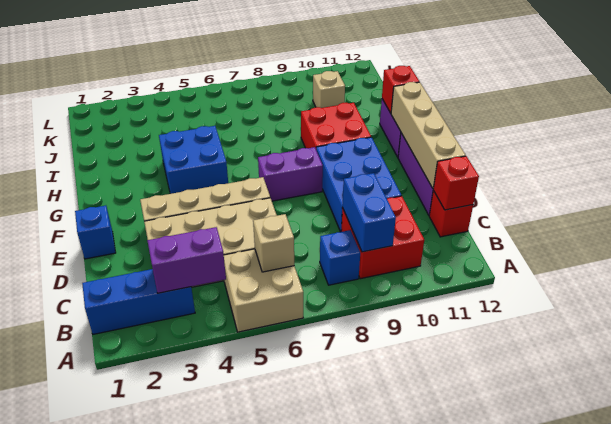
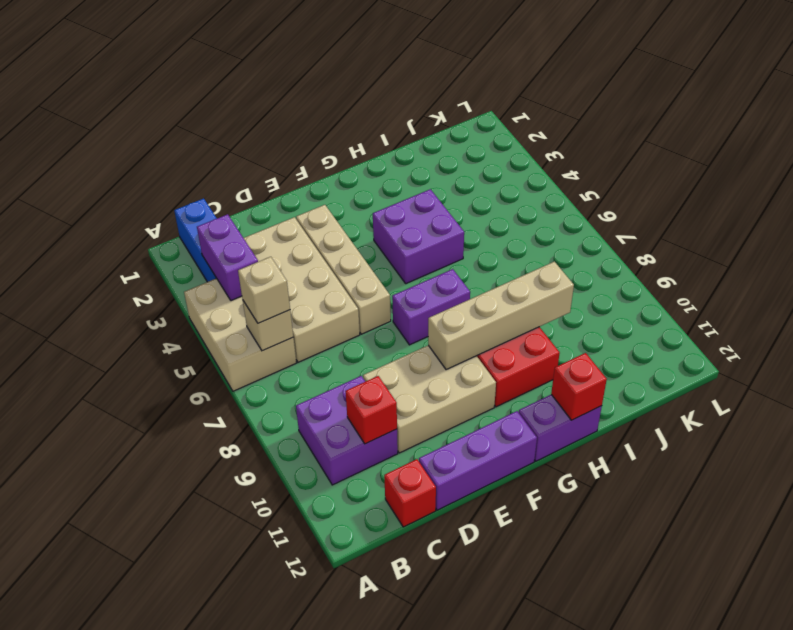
tan 2x2 brick [224,249,303,332] -> tan 2x3 brick [184,278,296,391]
blue 1x1 brick [320,230,360,285] -> none
red 2x2 brick [341,196,424,279] -> purple 2x2 brick [296,376,398,485]
blue 1x2 brick [343,173,396,252] -> none
red 1x1 brick [433,156,479,210] -> red 1x1 brick moved to [345,376,397,444]
blue 2x3 brick [316,137,401,232] -> tan 2x3 brick [363,345,496,453]
tan 1x4 brick [391,82,466,188] -> tan 1x4 brick moved to [428,262,574,370]
blue 1x1 brick [75,206,116,259] -> none
purple 1x2 brick [258,147,323,201] -> purple 1x2 brick turned to [392,269,470,345]
blue 2x2 brick [159,126,228,194] -> purple 2x2 brick [373,189,464,284]
tan 1x1 brick [313,71,345,108] -> tan 1x1 brick moved to [238,257,290,323]

